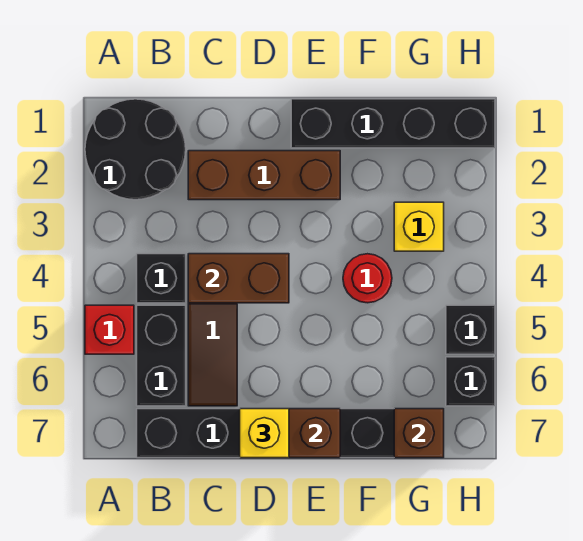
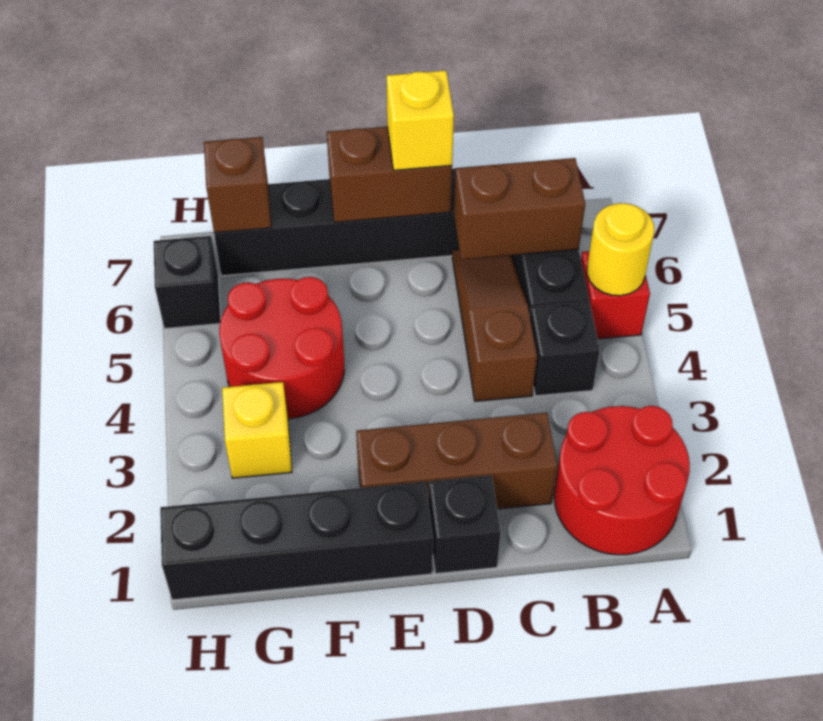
black 2x2 round brick [85,99,186,200] -> red 2x2 round brick [554,406,690,555]
none -> yellow 1x1 round brick [587,203,654,296]
brown 1x2 brick [188,254,289,303] -> brown 1x2 brick moved to [454,158,585,260]
red 1x1 round brick [343,254,392,303] -> red 2x2 round brick [219,277,344,419]
black 1x1 brick [446,305,495,354] -> black 1x1 brick moved to [428,475,501,574]

